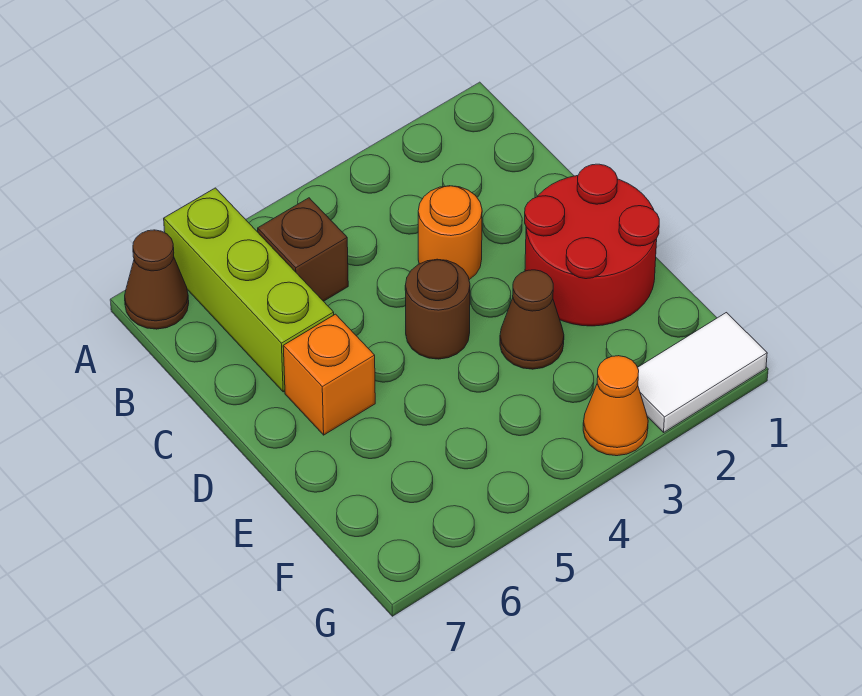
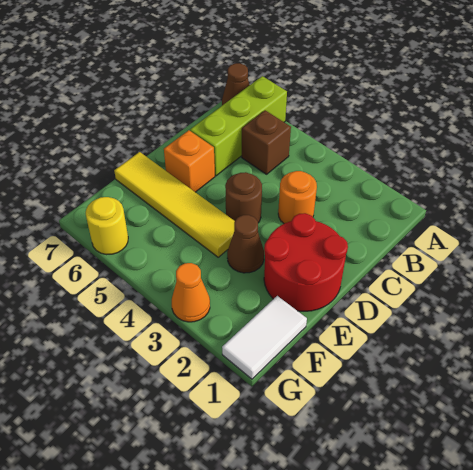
none -> yellow 1x4 tile [114,152,235,257]
white 1x2 tile [638,313,767,432] -> white 1x2 tile turned to [222,296,307,379]
none -> yellow 1x1 round brick [86,197,128,255]

